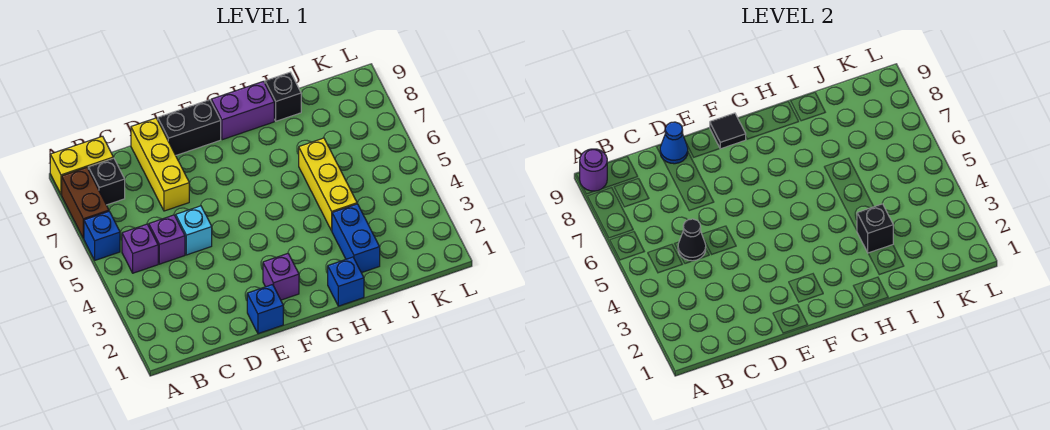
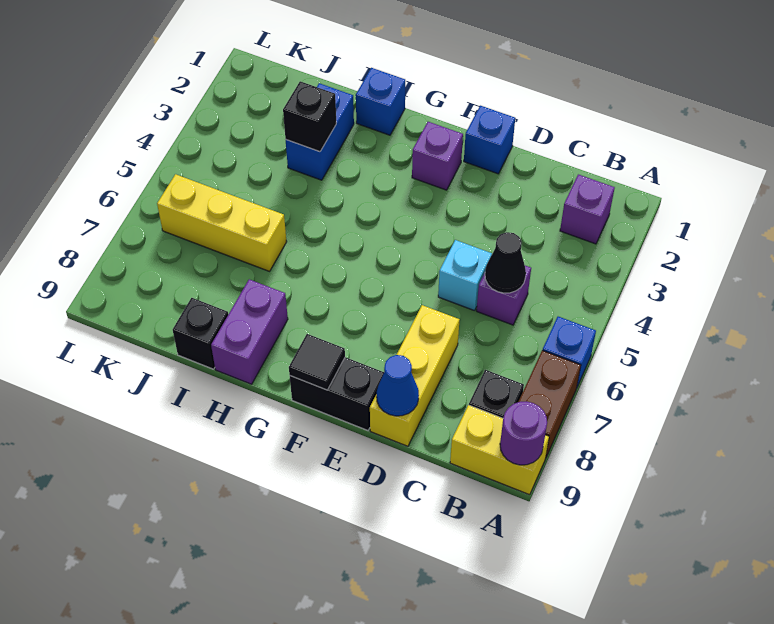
purple 1x1 brick [122,224,158,273] -> purple 1x1 brick moved to [560,174,615,244]
purple 1x2 brick [211,81,274,140] -> purple 1x2 brick turned to [211,279,288,384]
yellow 1x3 brick [299,138,357,231] -> yellow 1x3 brick turned to [157,174,287,271]

